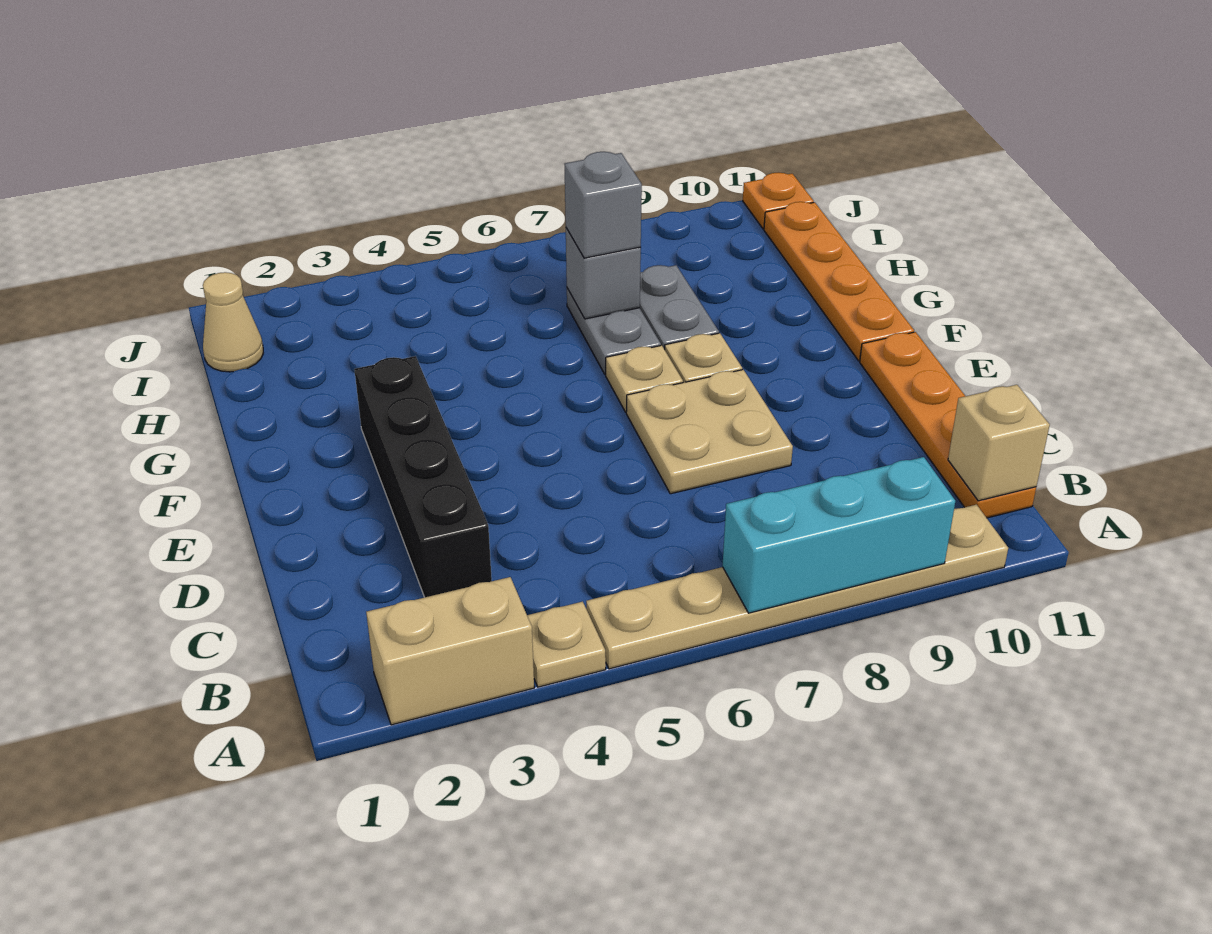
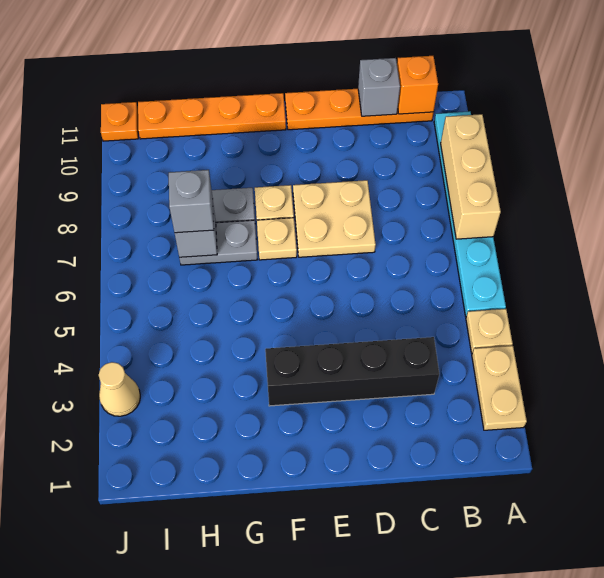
tan 1x2 brick [366,577,534,725] -> tan 1x2 plate [472,346,527,430]
tan 1x6 plate [586,505,1008,669] -> cyan 1x6 plate [434,111,506,316]
cyan 1x3 brick [722,457,955,613] -> tan 1x3 brick [441,114,501,239]
tan 1x1 brick [948,385,1050,501] -> orange 1x1 brick [397,56,438,114]
none -> grey 1x1 brick [358,58,400,116]
tan 1x1 cone [203,272,263,372] -> tan 1x1 cone moved to [99,362,140,416]

